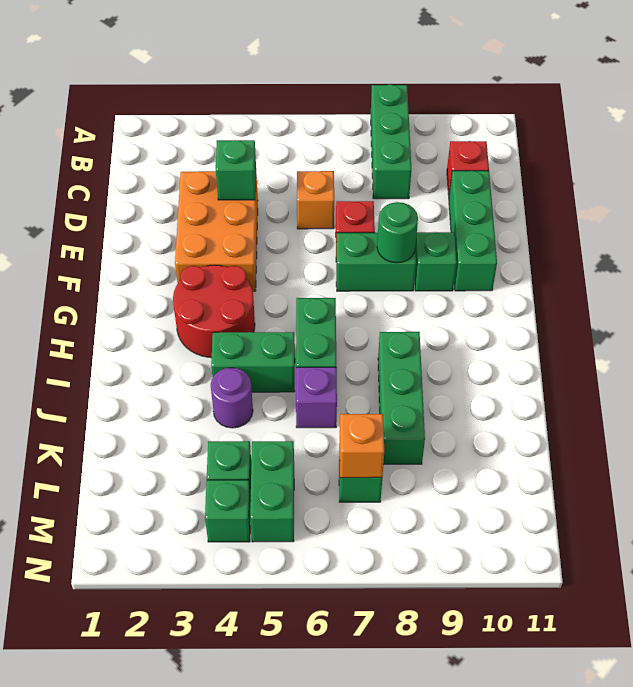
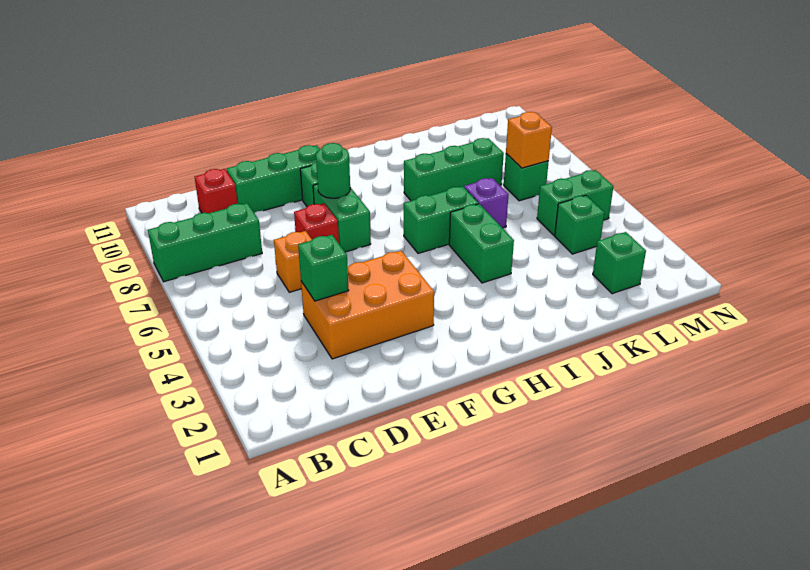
red 2x2 round brick [173,265,255,358] -> none
purple 1x1 round brick [211,368,253,428] -> none
green 1x1 brick [205,480,251,542] -> green 1x1 brick moved to [593,232,646,294]

